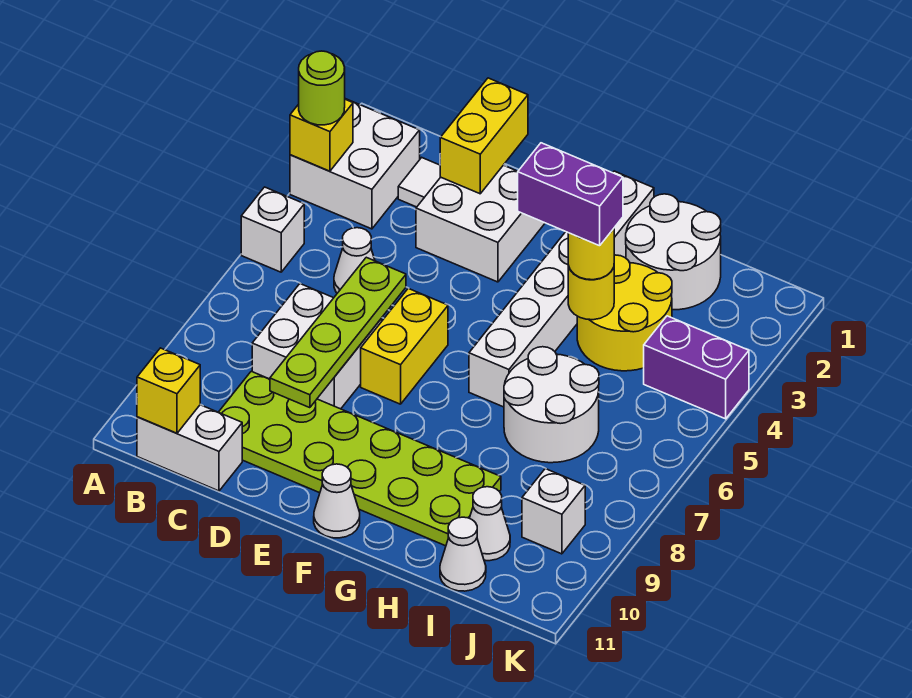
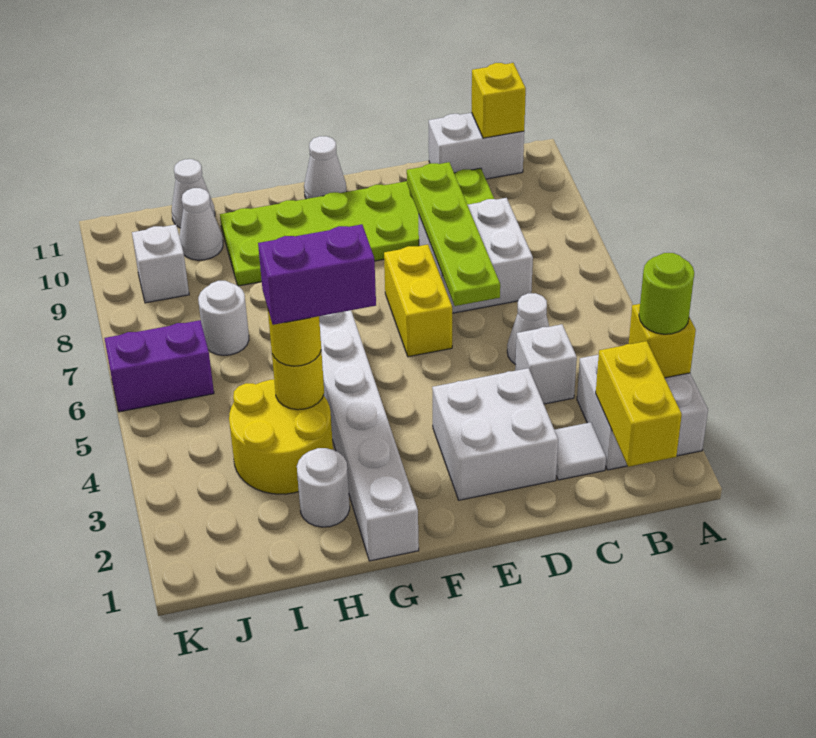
white 1x1 brick [241,187,304,272] -> white 1x1 brick moved to [515,324,577,404]
yellow 1x2 brick [440,78,528,194] -> yellow 1x2 brick moved to [596,341,682,467]
white 2x2 round brick [626,194,721,310] -> white 1x1 round brick [297,448,350,527]
white 2x2 round brick [504,347,599,463] -> white 1x1 round brick [198,281,249,355]
purple 1x2 brick [644,316,749,419] -> purple 1x2 brick moved to [104,320,214,412]

